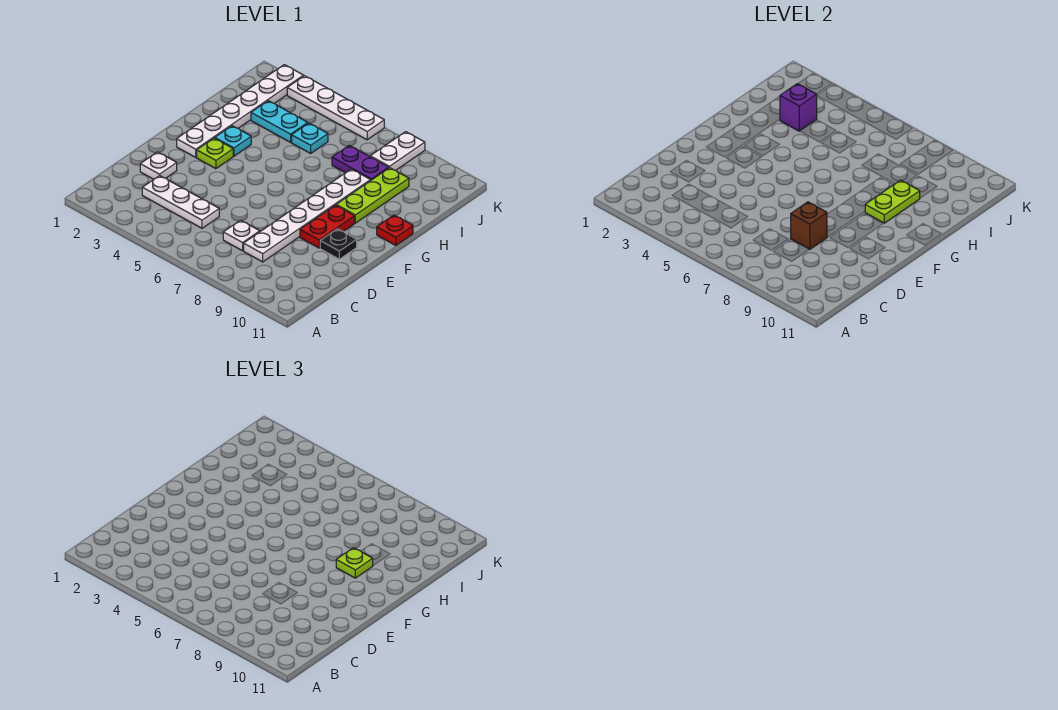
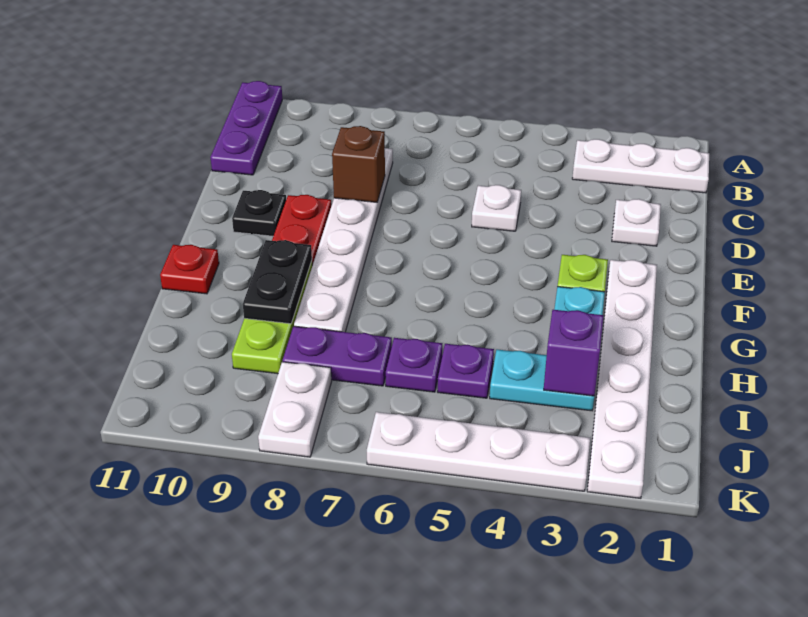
none -> purple 1x3 plate [210,81,282,175]
white 1x3 plate [142,176,219,228] -> white 1x3 plate moved to [572,139,709,193]
white 1x1 plate [223,220,260,251] -> white 1x1 plate moved to [472,185,521,231]
lime 1x2 plate [865,180,920,223] -> black 1x2 plate [243,240,312,324]
lime 1x1 plate [336,548,373,578] -> none
cyan 1x1 plate [292,123,328,153] -> purple 1x1 plate [437,344,494,398]
none -> purple 1x1 plate [386,338,442,392]

